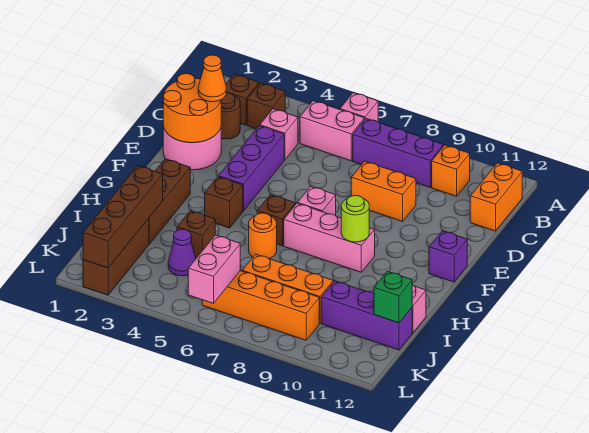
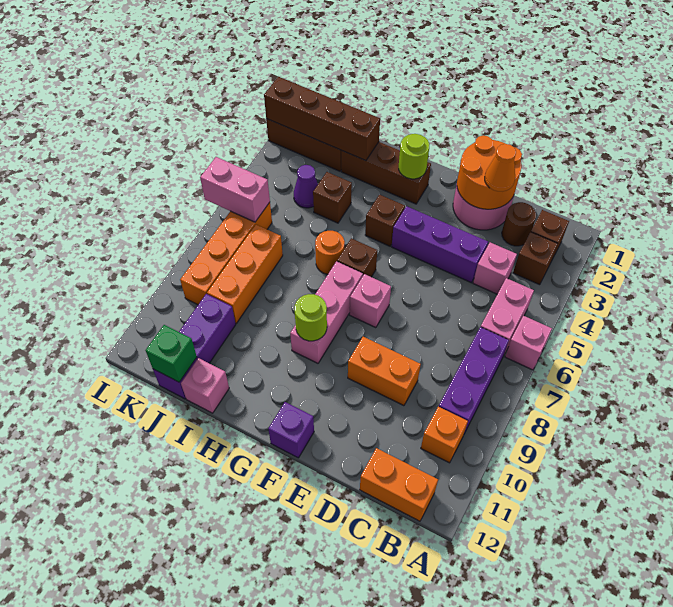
orange 1x2 brick [351,161,416,221] -> orange 1x2 brick turned to [348,337,421,406]
none -> lime 1x1 round brick [399,134,429,179]

